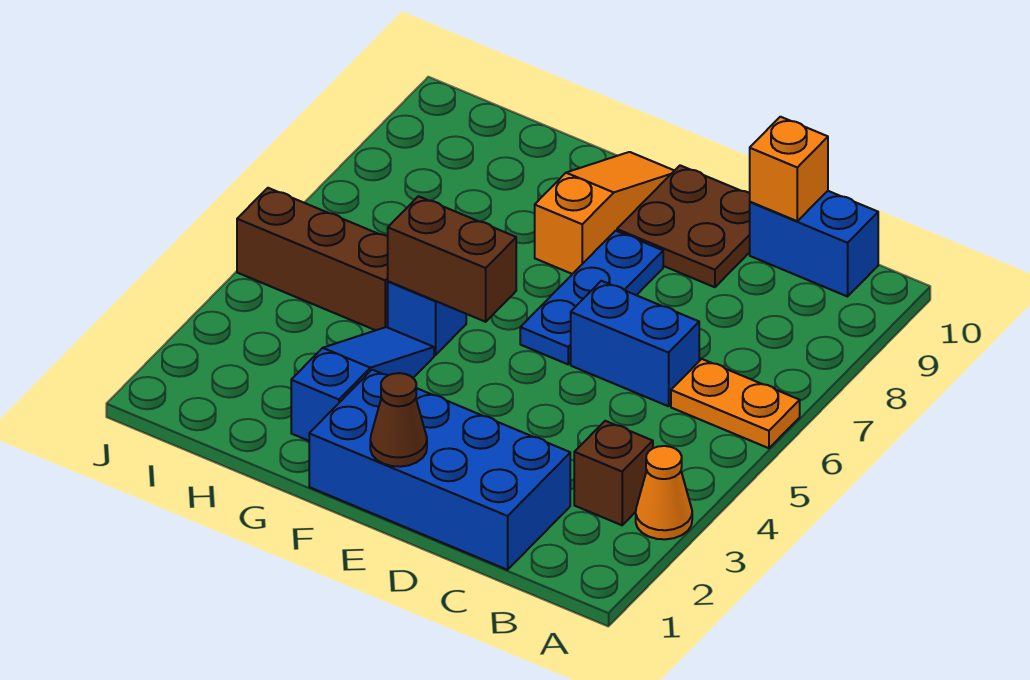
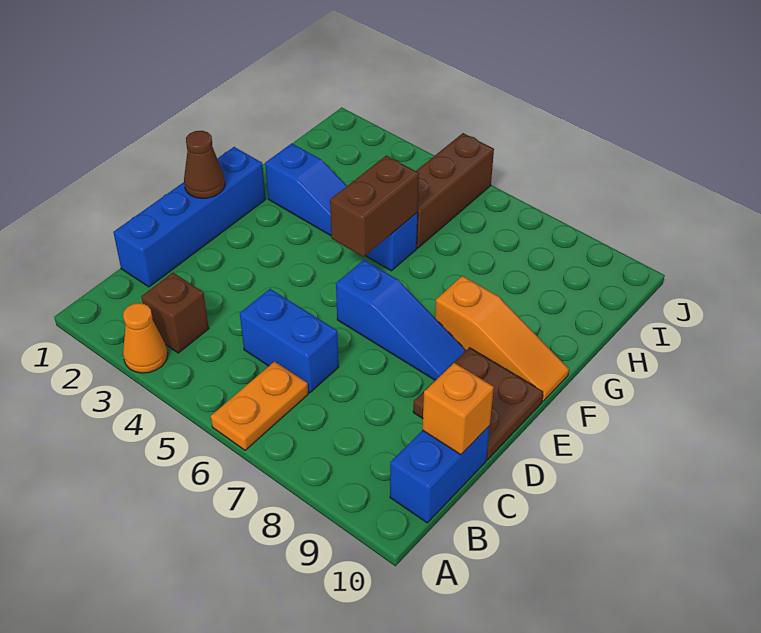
blue 2x4 brick [309,370,570,570] -> blue 1x4 brick [113,147,266,287]
blue 1x2 brick [571,281,699,406] -> blue 1x2 brick turned to [240,289,339,393]
blue 1x3 plate [520,231,663,364] -> blue 1x3 slope [336,260,466,380]

